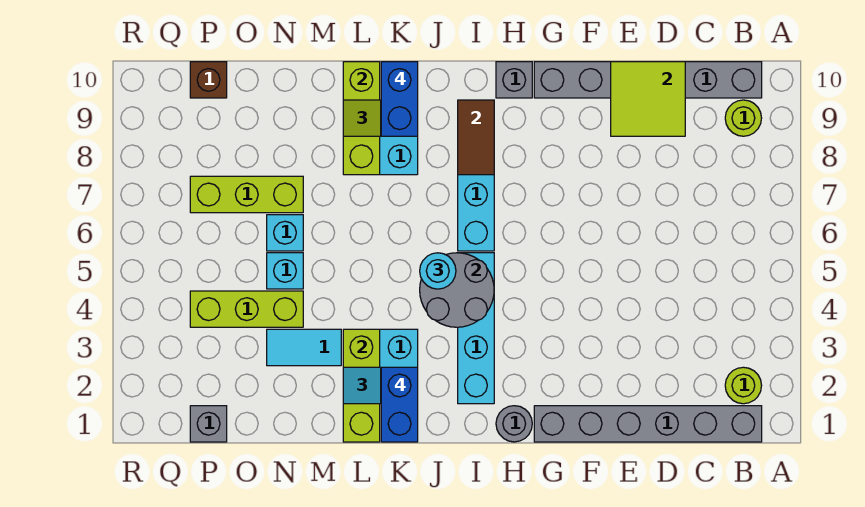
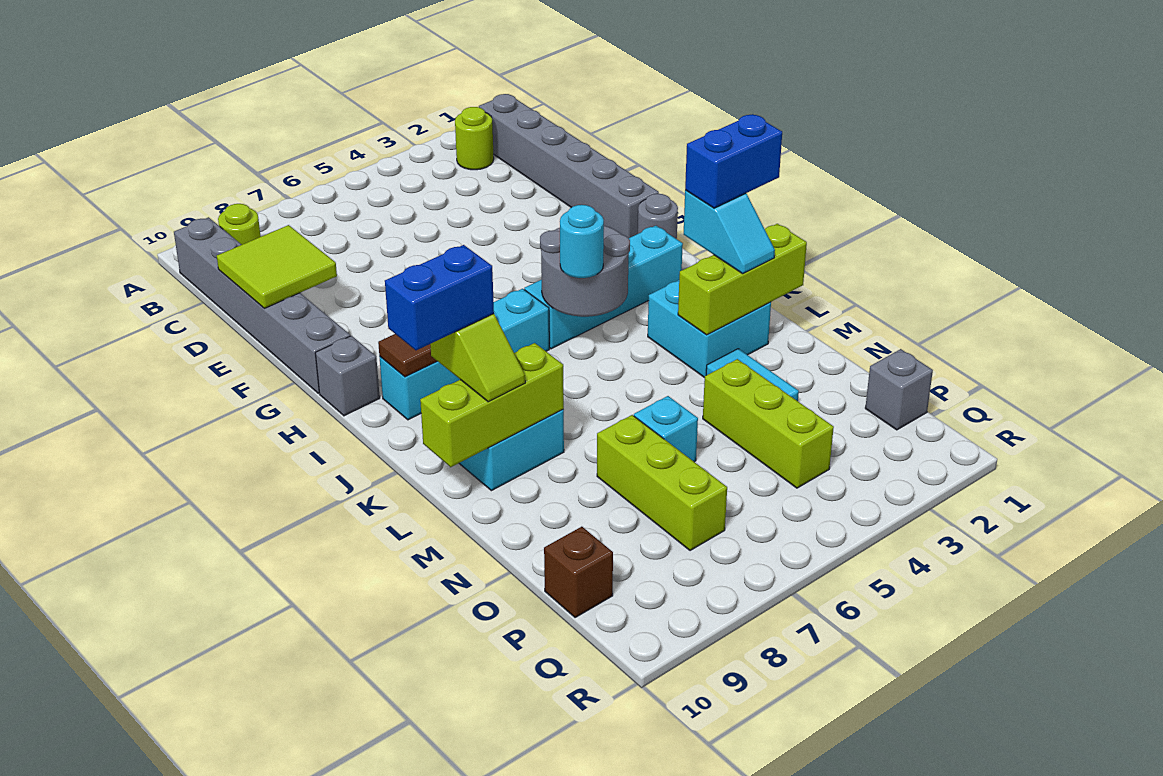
cyan 1x1 brick [267,253,303,289] -> none

